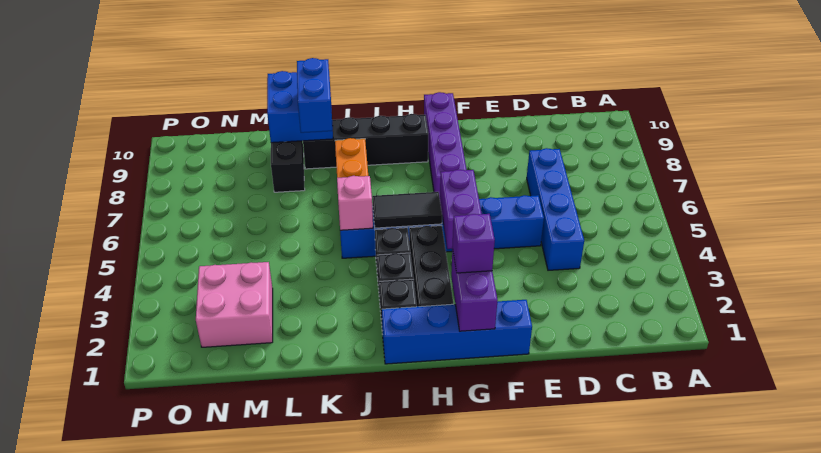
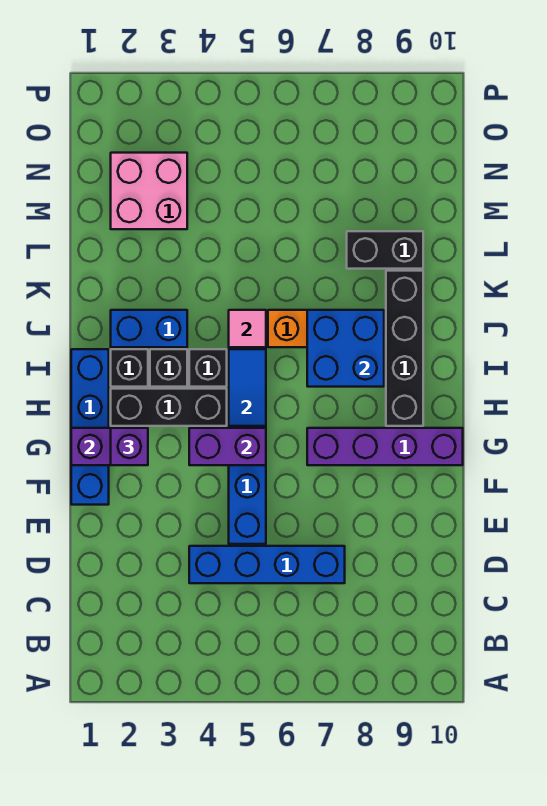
black 1x2 tile [372,192,442,228] -> blue 1x2 tile [229,349,266,426]
pink 1x1 brick [337,176,373,230] -> pink 1x1 tile [229,310,266,347]
blue 1x2 brick [297,58,333,133] -> blue 1x2 brick moved to [111,310,187,347]
blue 2x2 brick [267,71,333,143] -> blue 2x2 brick moved to [307,310,384,387]

